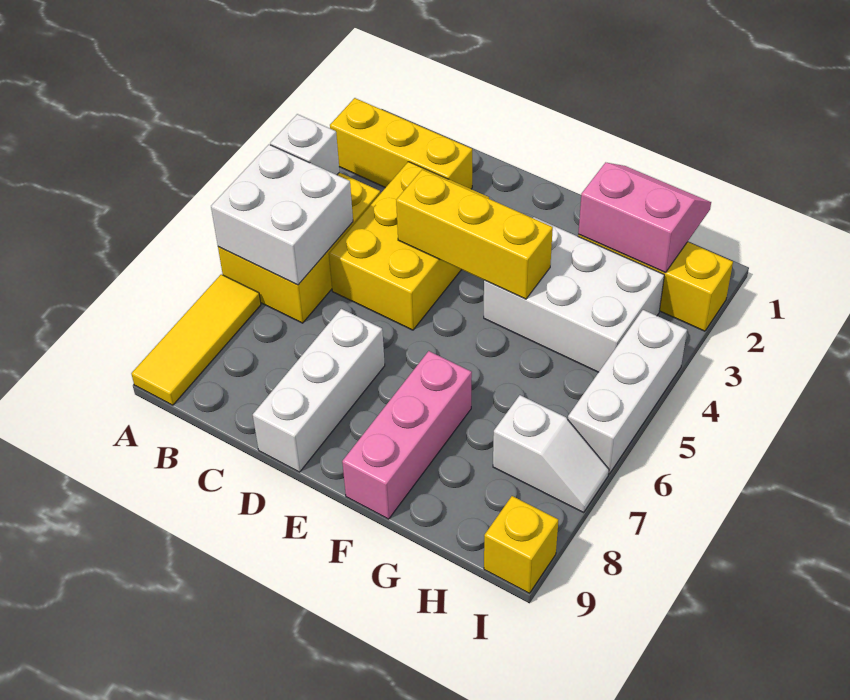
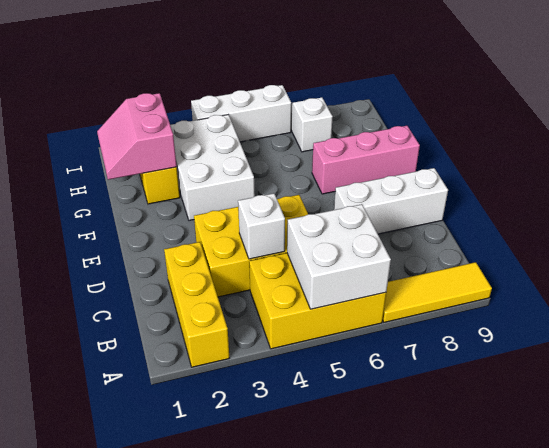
white 1x1 brick [270,114,339,175] -> white 1x1 brick moved to [238,193,285,259]
yellow 1x3 brick [396,169,553,299] -> none
yellow 1x1 brick [484,496,558,593] -> none

